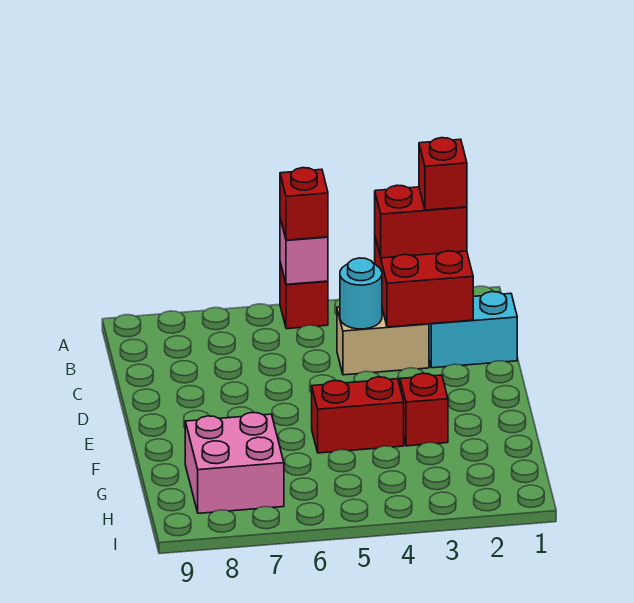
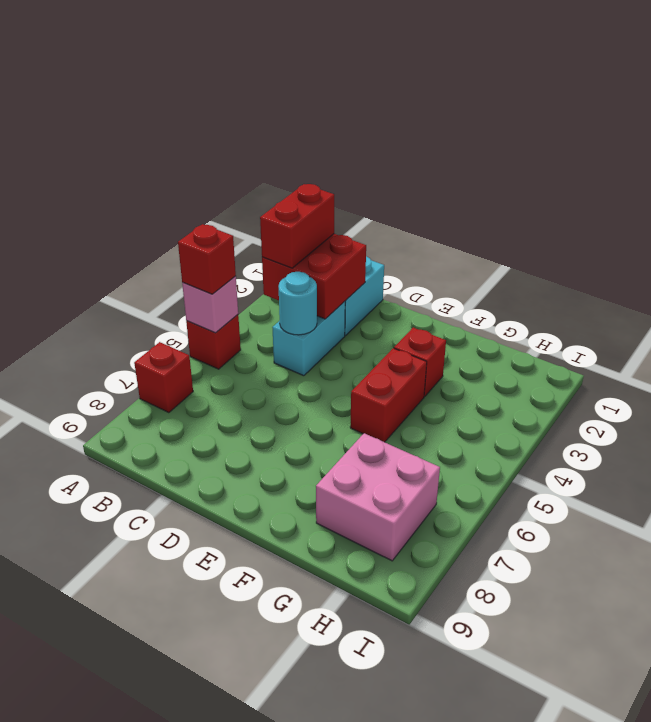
red 1x1 brick [419,138,467,210] -> red 1x1 brick moved to [134,342,193,413]
tan 1x2 brick [337,307,429,375] -> cyan 1x2 brick [272,301,345,376]

